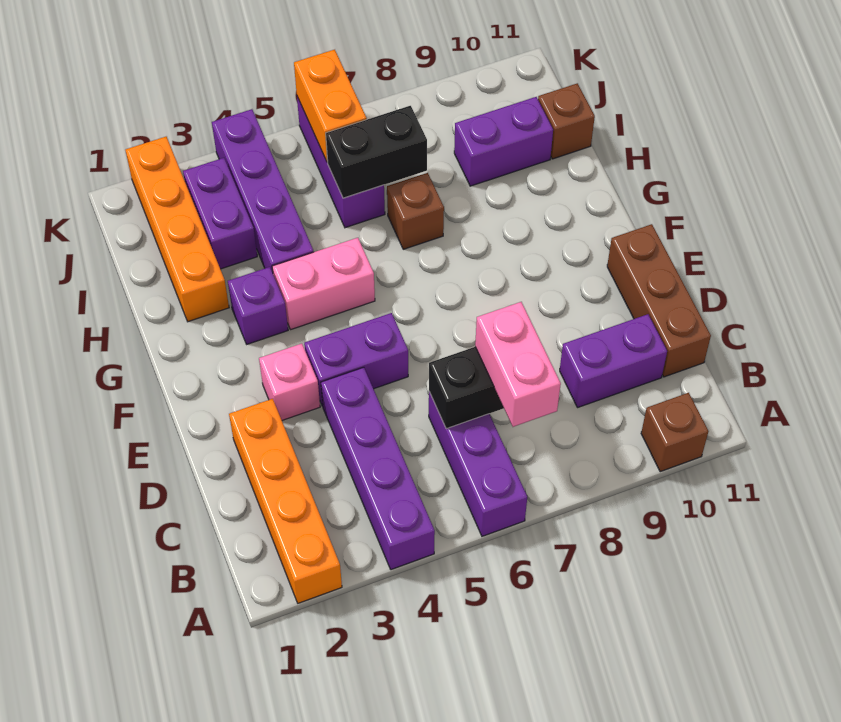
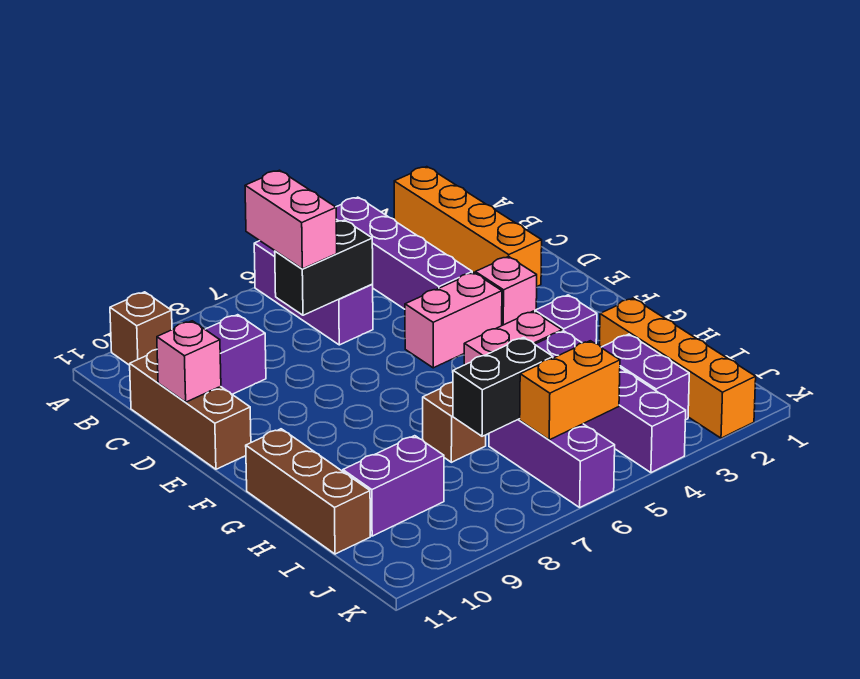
none -> pink 1x1 brick [157,321,221,402]
purple 1x2 brick [304,313,408,406] -> pink 1x2 brick [405,272,502,368]
brown 1x1 brick [538,83,595,159] -> brown 1x3 brick [246,429,370,554]
orange 1x2 brick [294,50,367,162] -> orange 1x2 brick turned to [520,341,620,440]

